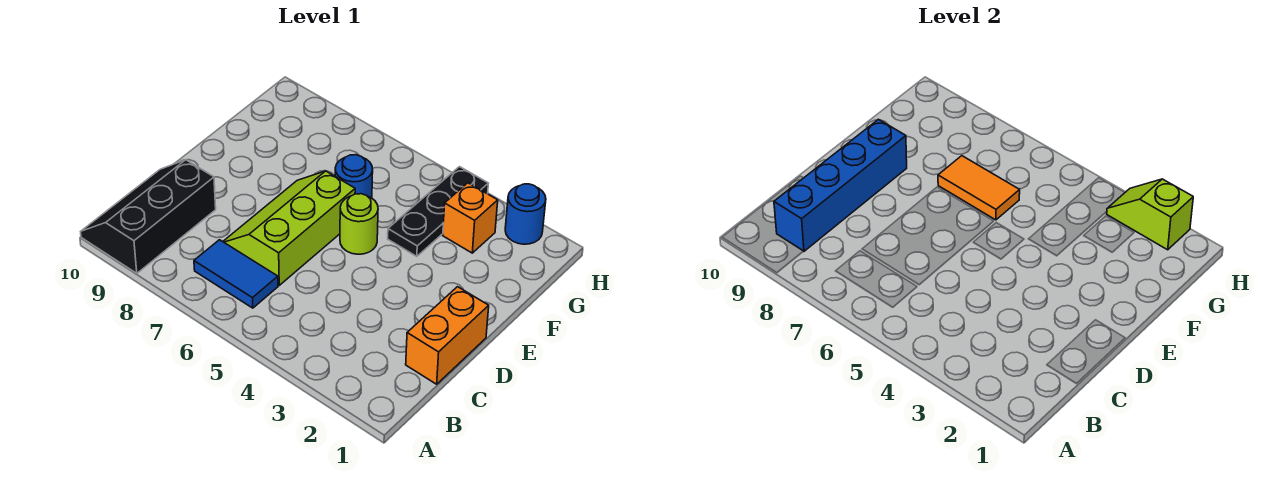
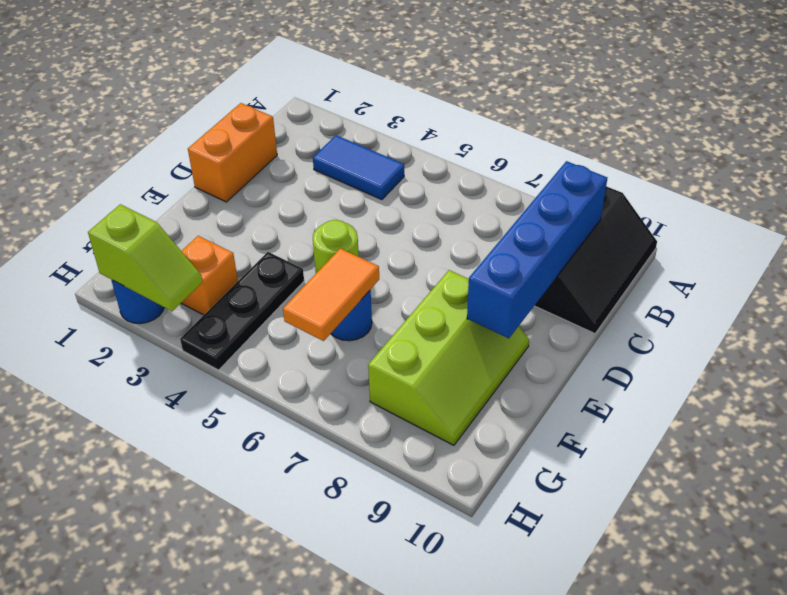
blue 1x2 tile [194,240,278,308] -> blue 1x2 tile moved to [313,135,404,200]
lime 2x3 slope [223,171,355,285] -> lime 2x3 slope moved to [368,270,529,445]
orange 1x2 tile [938,156,1020,220] -> orange 1x2 tile turned to [283,248,379,341]

